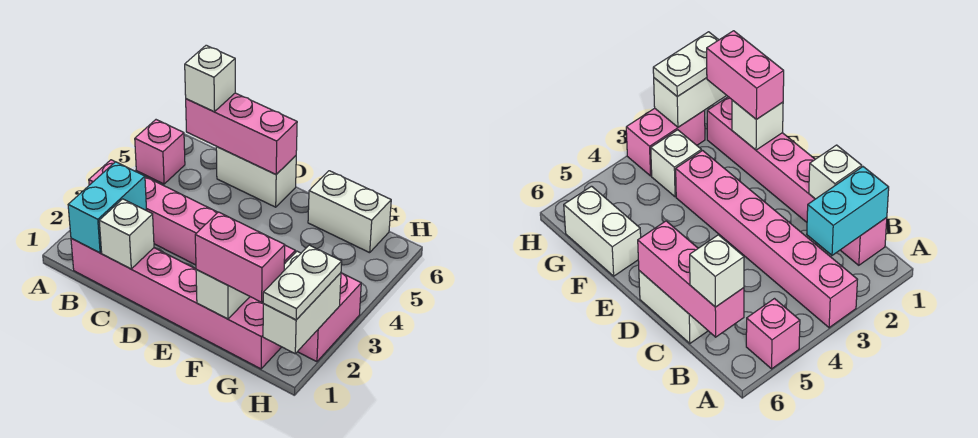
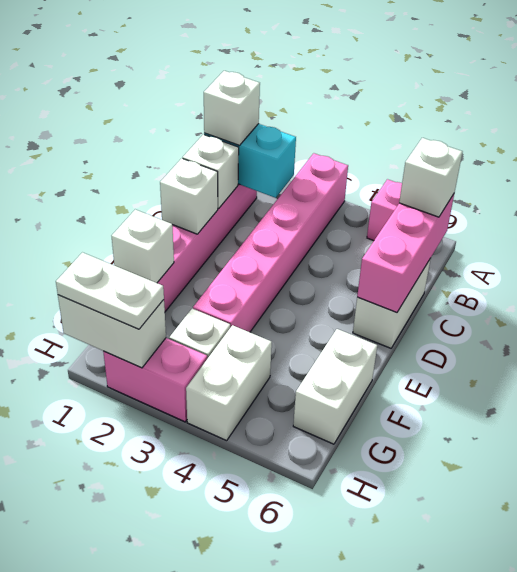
none -> white 1x1 brick [204,71,260,145]
none -> white 1x1 brick [160,158,218,234]
pink 1x2 brick [195,212,285,302] -> none
none -> white 1x2 brick [186,325,272,441]

